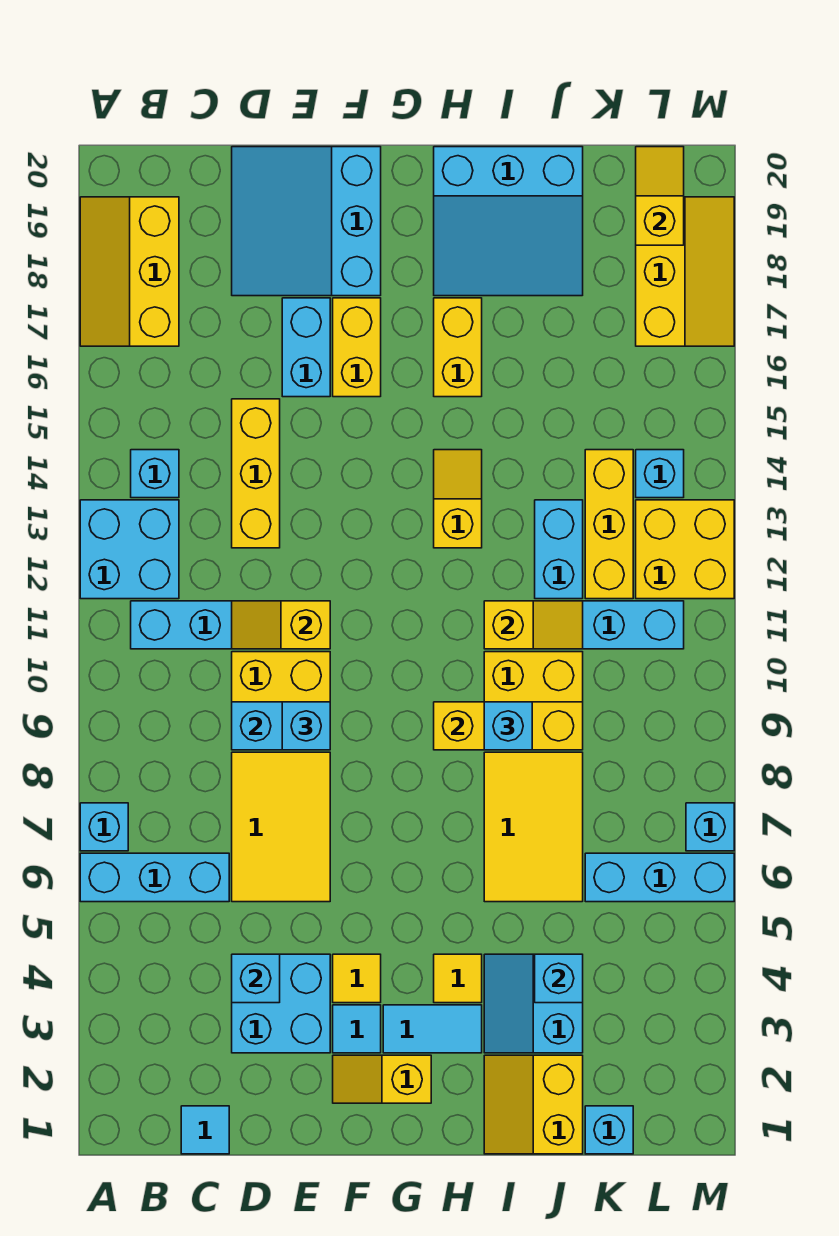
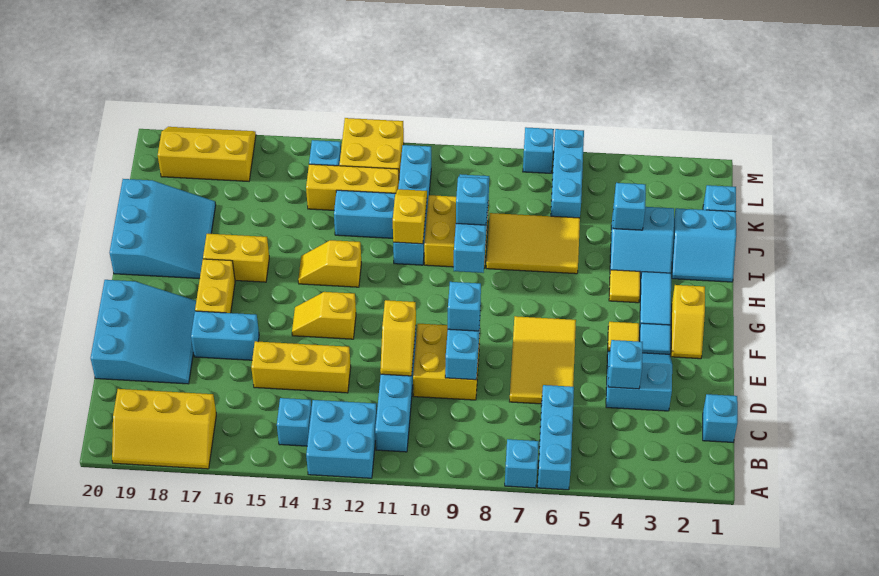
cyan 1x1 tile [181,1106,229,1154] -> cyan 1x1 brick [703,394,738,442]
cyan 2x2 brick [232,954,330,1053] -> cyan 2x2 slope [606,351,672,411]
yellow 2x3 tile [232,752,330,902] -> yellow 2x3 tile turned to [510,316,576,404]
cyan 3x3 slope [232,147,381,296] -> cyan 3x3 slope turned to [91,280,196,384]
yellow 1x2 brick [333,298,381,397] -> yellow 1x2 brick turned to [195,259,235,313]
yellow 1x3 brick [434,702,583,750] -> cyan 1x3 brick [454,174,489,273]
yellow 2x2 slope [484,1055,583,1154] -> cyan 2x2 slope [672,208,736,282]
yellow 1x2 slope [636,147,684,245] -> yellow 1x2 slope moved to [292,292,356,339]

